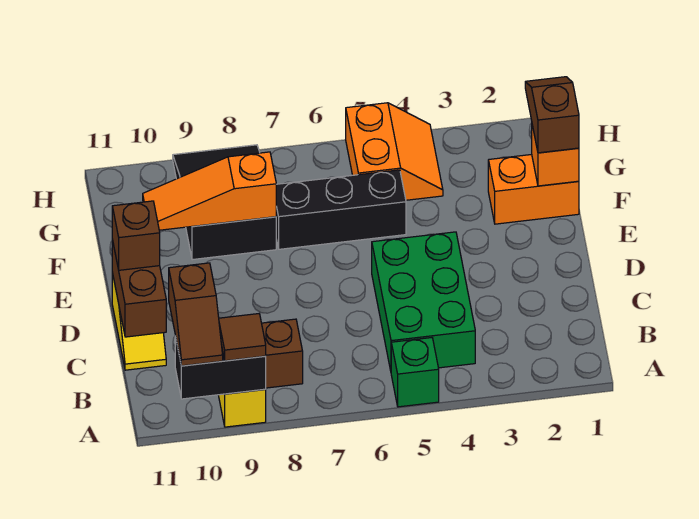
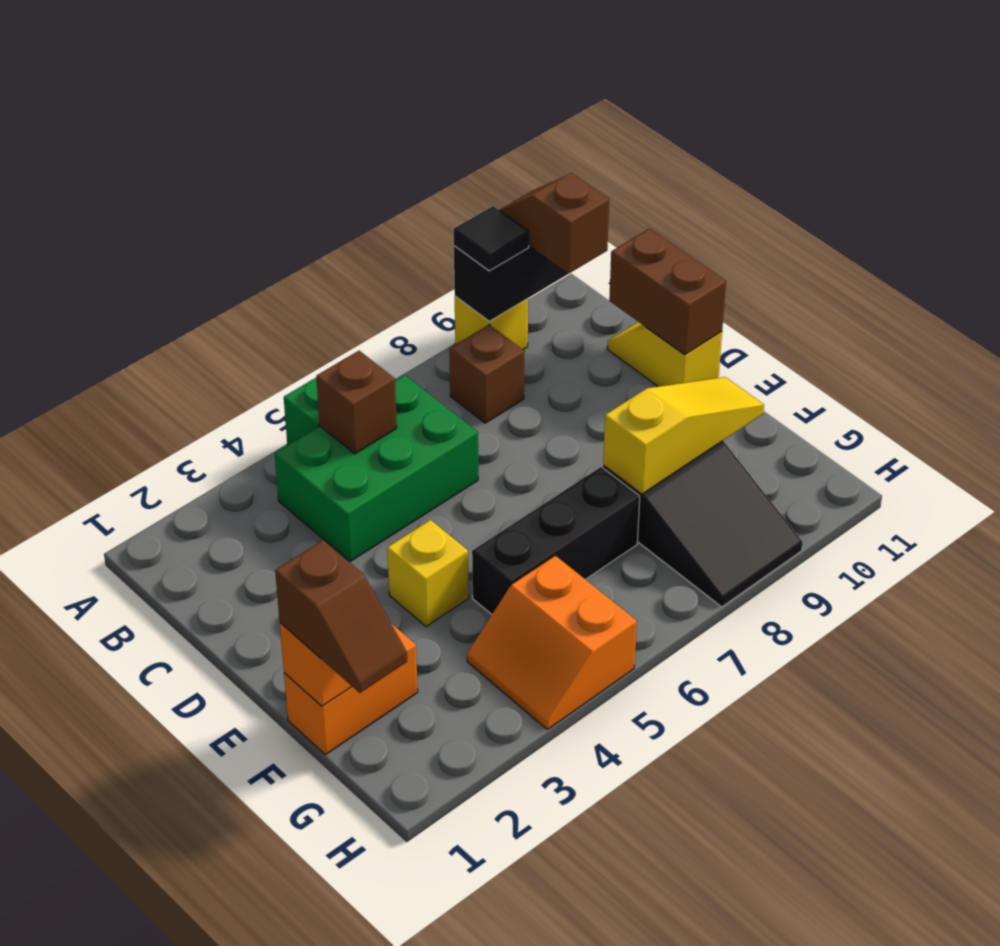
brown 1x1 tile [219,314,266,361] -> black 1x1 tile [454,206,529,271]
green 2x3 brick [372,232,475,371] -> green 2x3 brick turned to [275,375,478,561]
brown 1x1 brick [112,201,160,270] -> brown 1x1 brick moved to [316,351,397,454]
none -> yellow 1x1 brick [387,520,469,626]
orange 1x3 slope [143,152,276,230] -> yellow 1x3 slope [603,377,764,494]

